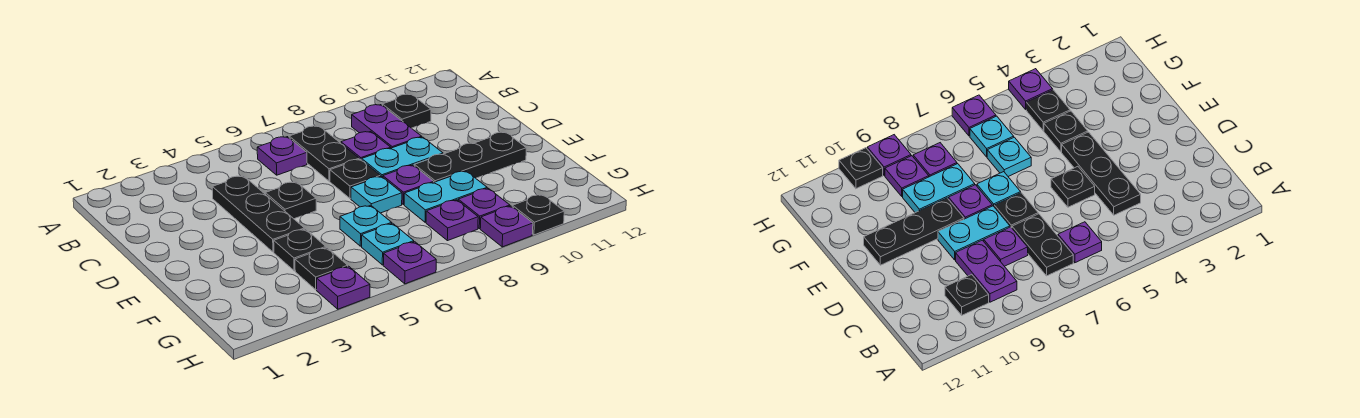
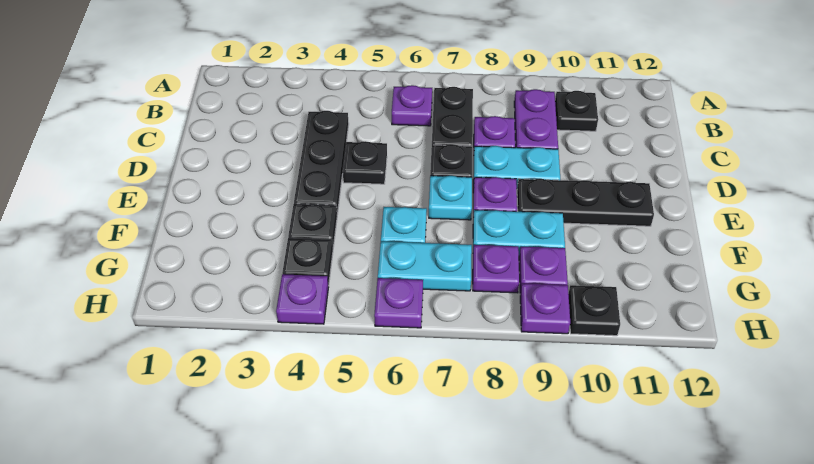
cyan 1x1 plate [362,223,414,265] -> cyan 1x2 plate [378,241,472,291]

